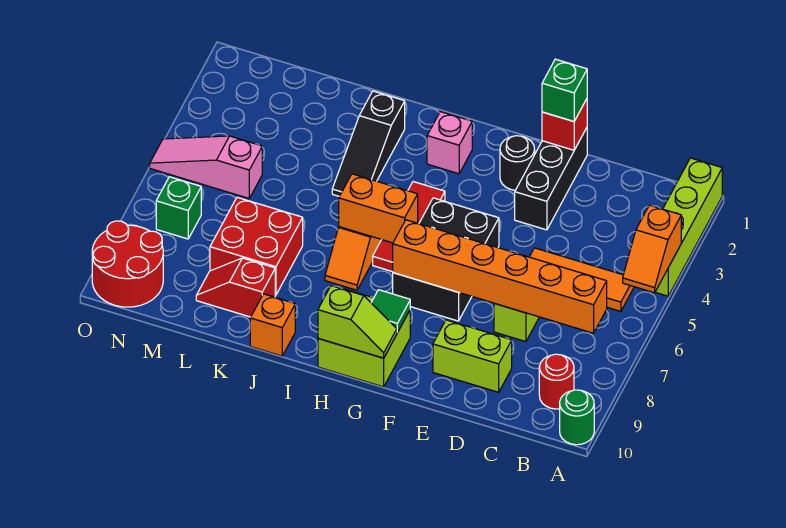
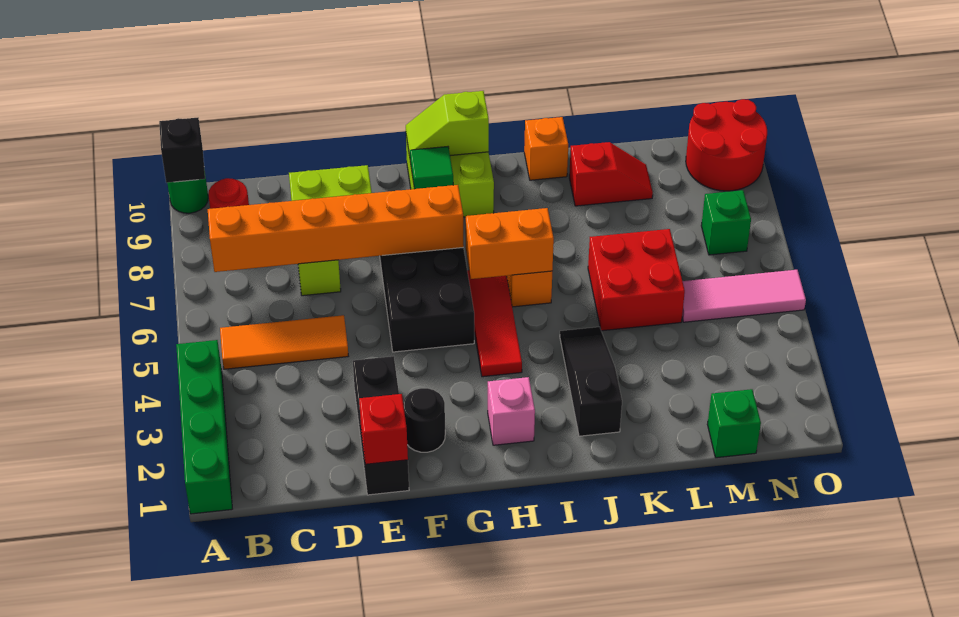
lime 1x4 brick [655,158,722,296] -> green 1x4 brick [176,340,232,514]
orange 1x2 slope [623,205,681,293] -> none
none -> black 1x1 brick [159,118,205,183]
green 1x1 brick [542,59,587,121] -> green 1x1 brick moved to [707,389,761,458]
red 2x2 brick [210,197,303,295] -> red 2x2 brick moved to [588,229,685,331]
pink 1x3 slope [150,136,262,198] -> pink 1x3 tile [682,270,806,322]

